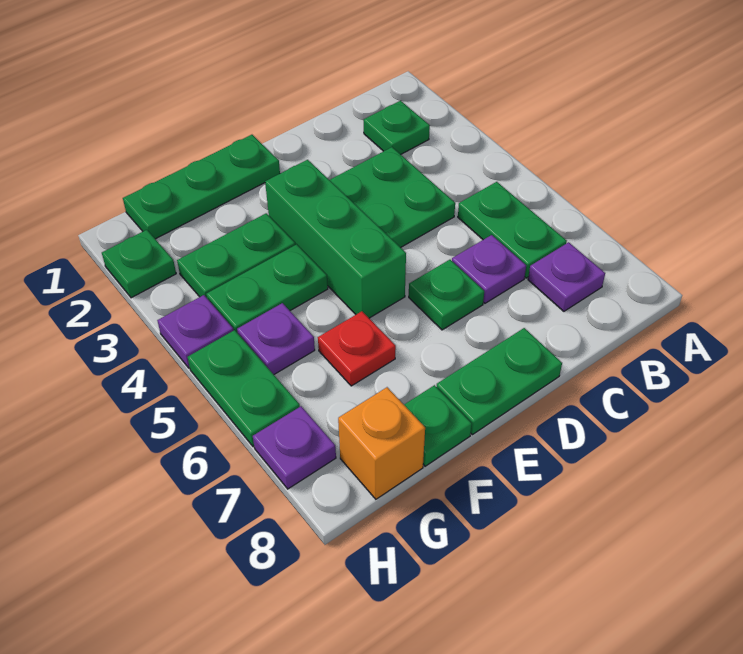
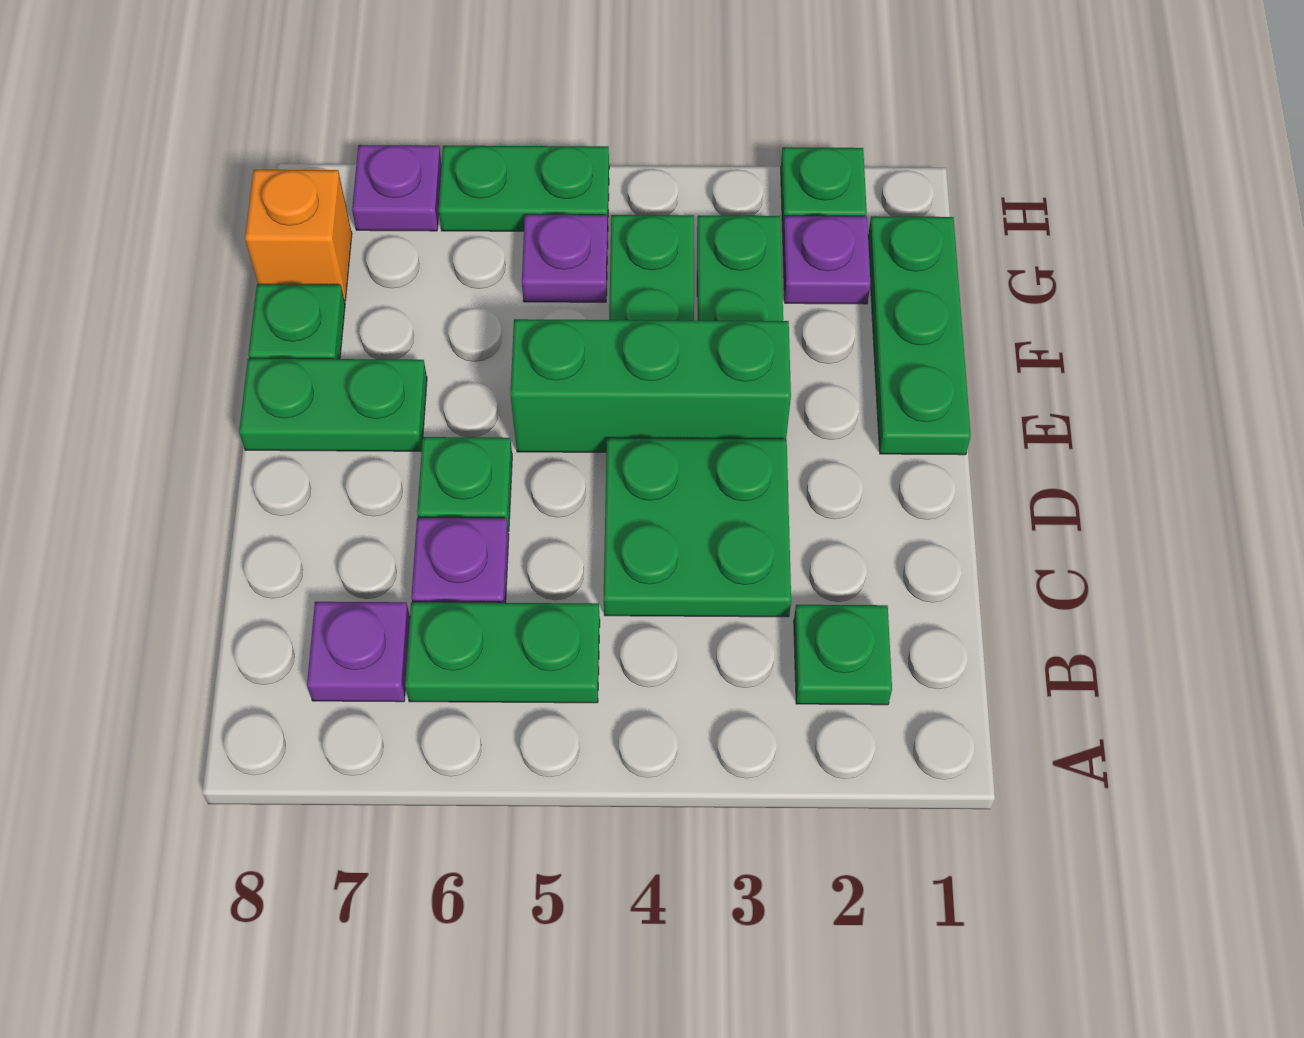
green 1x2 plate [437,328,562,435] -> green 1x2 plate turned to [239,359,427,451]
red 1x1 plate [318,311,396,386] -> none
purple 1x1 plate [157,295,234,368] -> purple 1x1 plate moved to [783,216,871,304]

